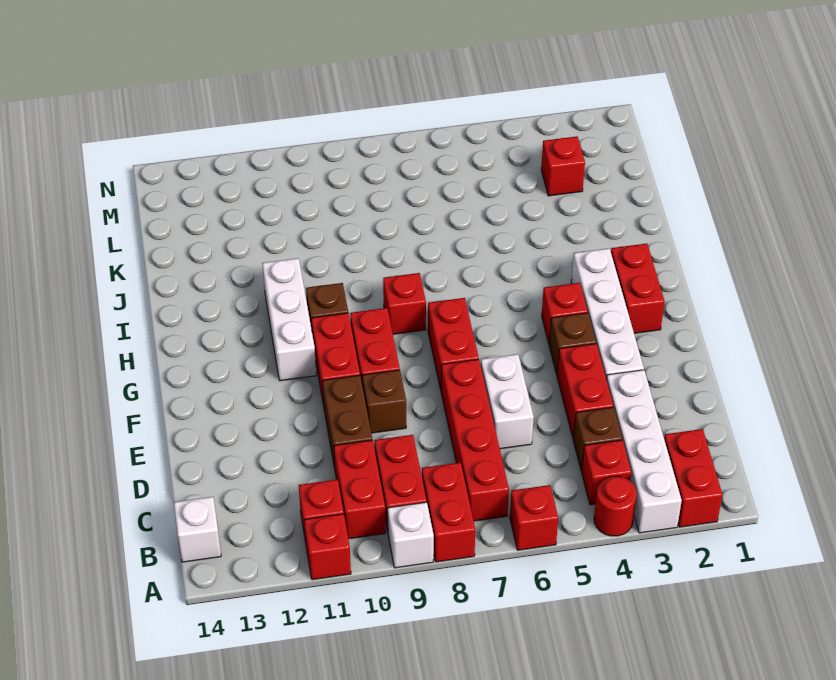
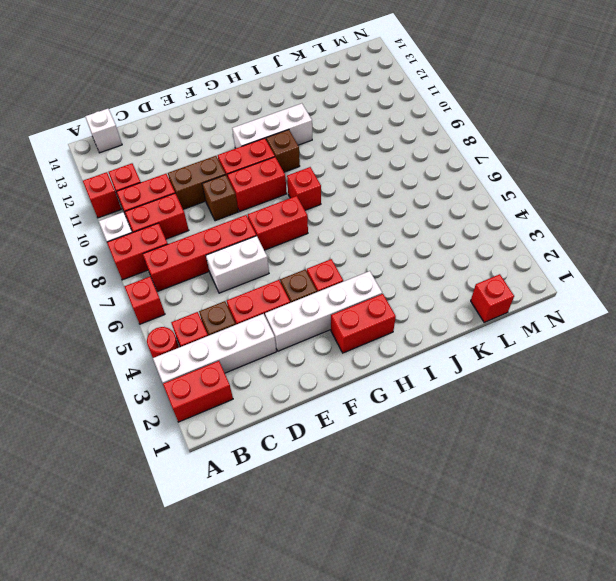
red 1x1 brick [541,136,585,196] -> red 1x1 brick moved to [471,274,514,322]

